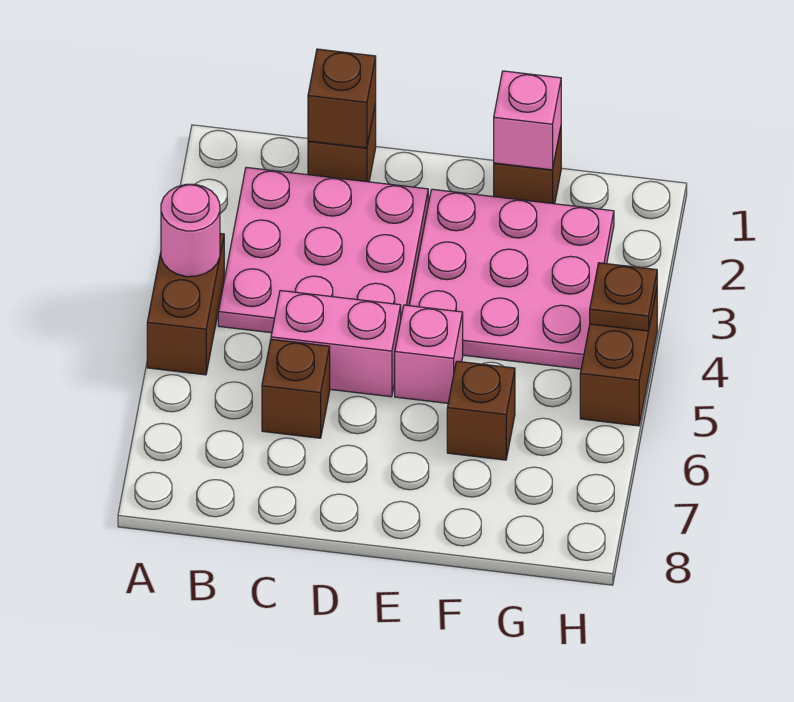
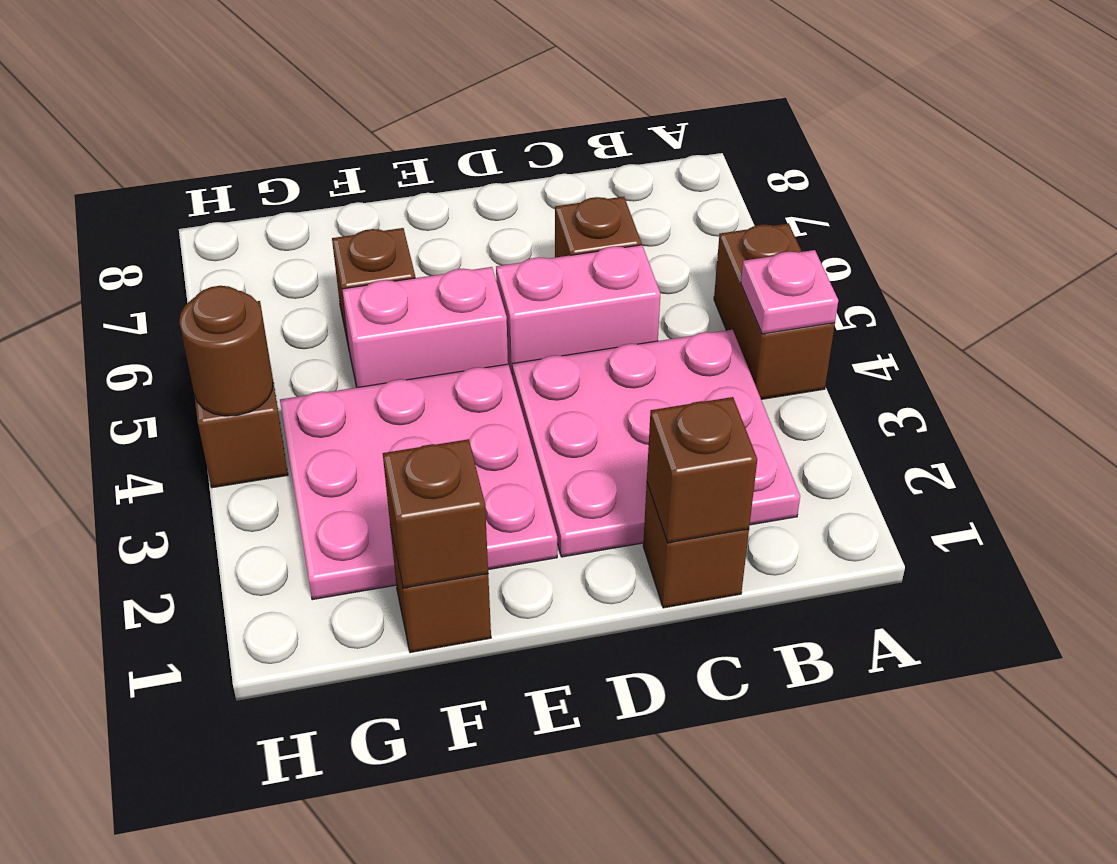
pink 1x1 round brick [161,184,220,277] -> pink 1x1 plate [741,250,838,334]
pink 1x1 brick [395,305,463,403] -> pink 1x2 brick [342,267,508,387]
pink 1x1 brick [494,71,561,170] -> brown 1x1 brick [383,439,488,588]
brown 1x1 plate [590,263,657,331] -> brown 1x1 round brick [179,286,273,416]

